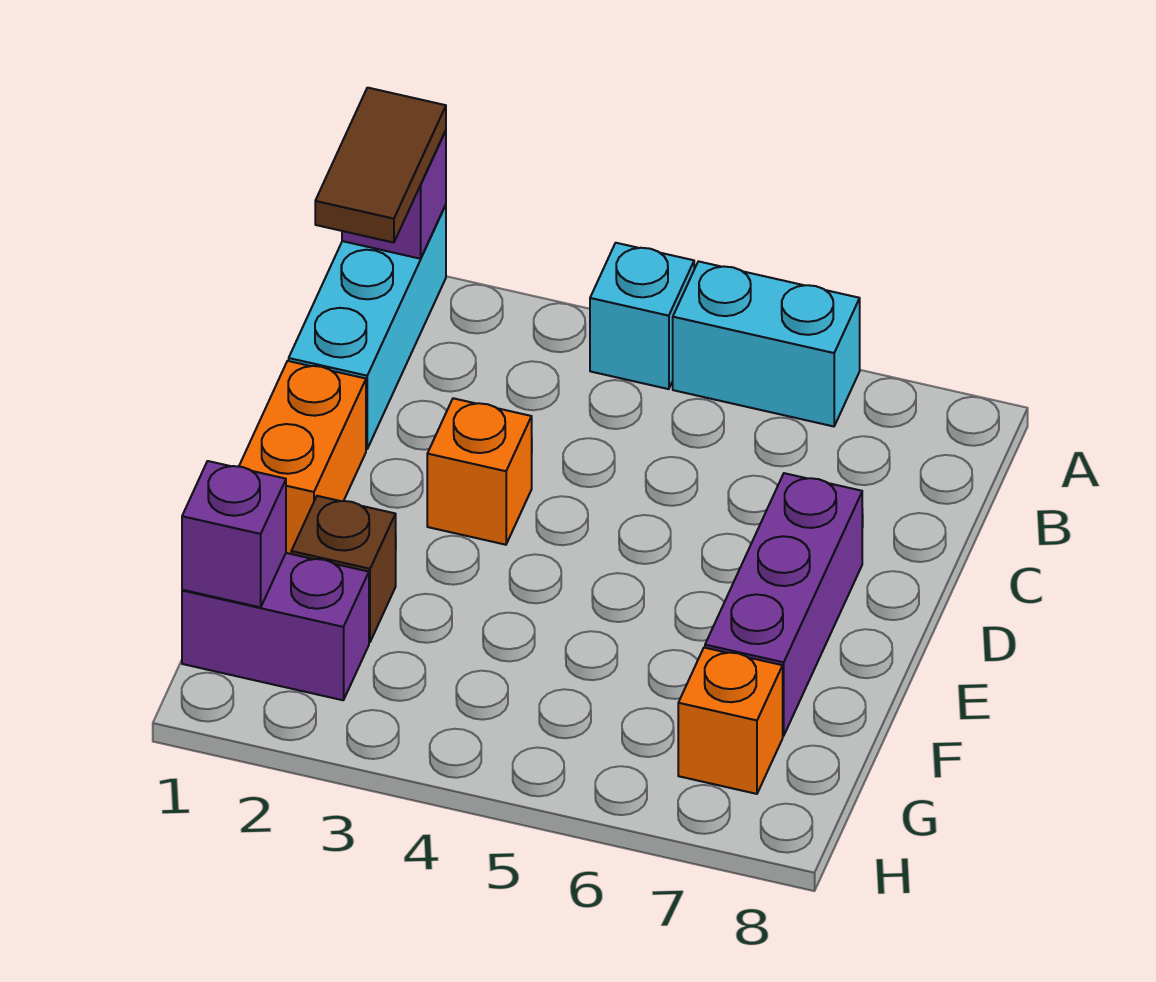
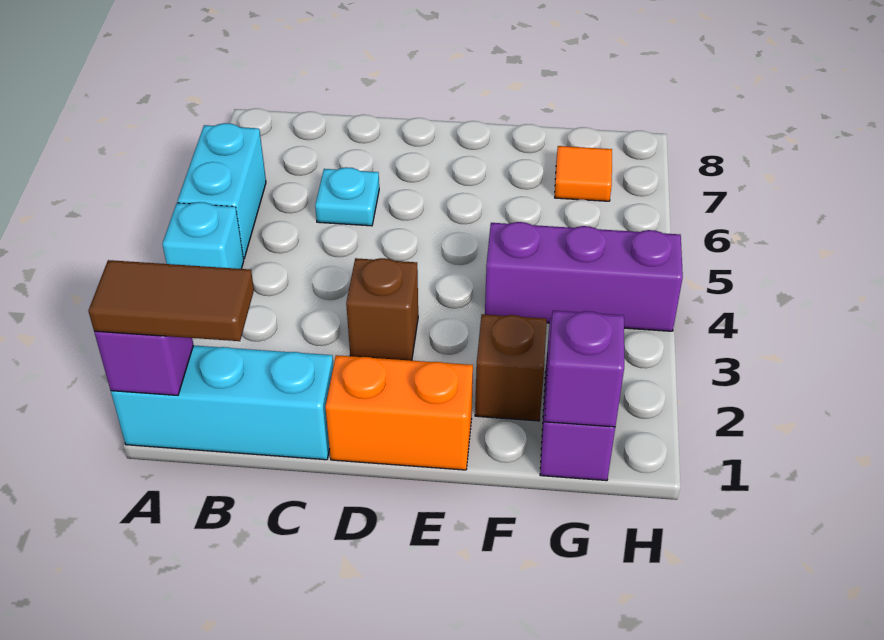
none -> cyan 1x1 plate [315,167,379,226]
orange 1x1 brick [427,398,532,545] -> brown 1x1 brick [346,258,418,361]
purple 1x3 brick [705,473,862,736] -> purple 1x3 brick moved to [485,222,683,331]
orange 1x1 brick [678,648,783,794] -> orange 1x1 tile [555,146,612,201]

